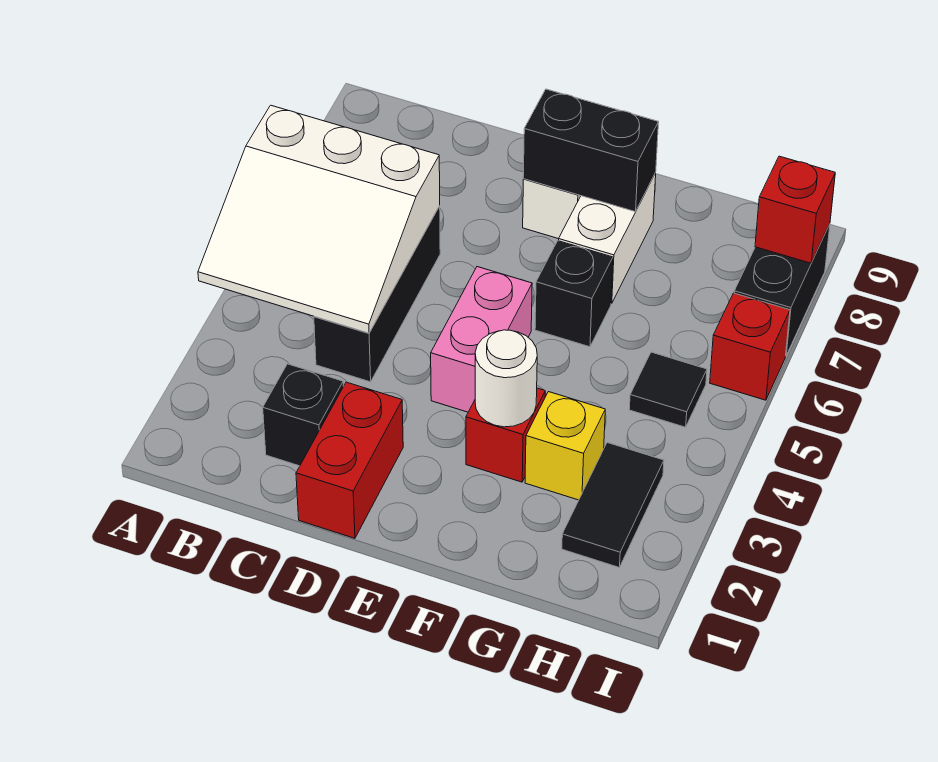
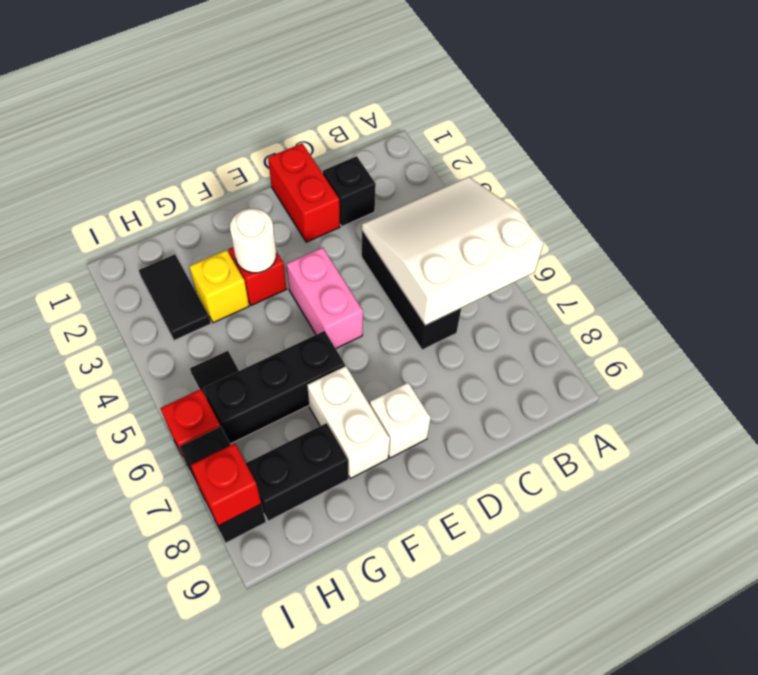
black 1x2 brick [523,89,659,212] -> black 1x2 brick moved to [246,423,348,521]
black 1x1 brick [535,241,613,347] -> black 1x3 brick [204,331,345,444]

